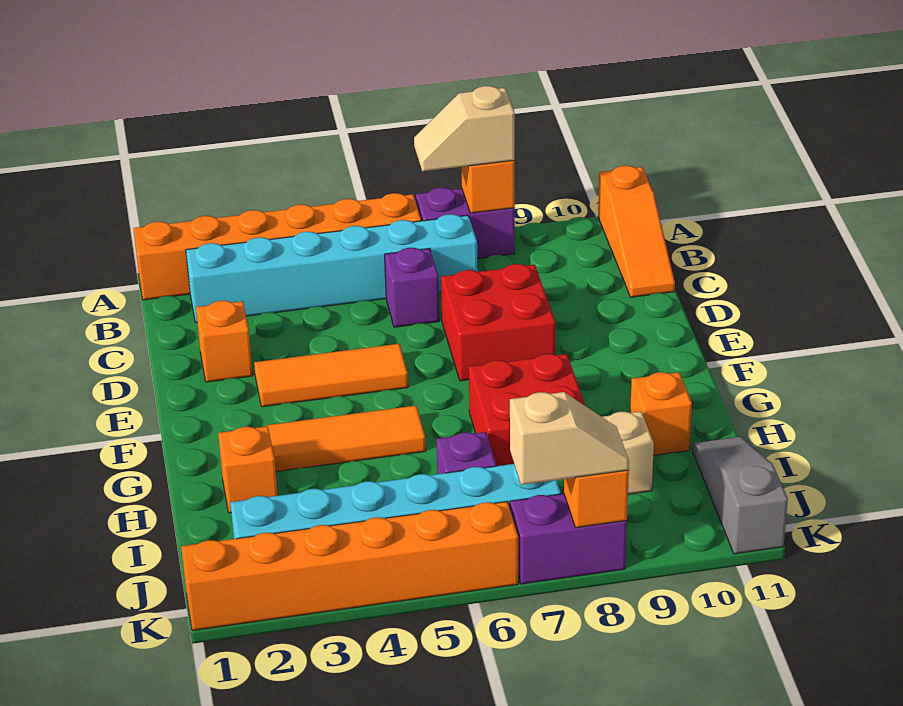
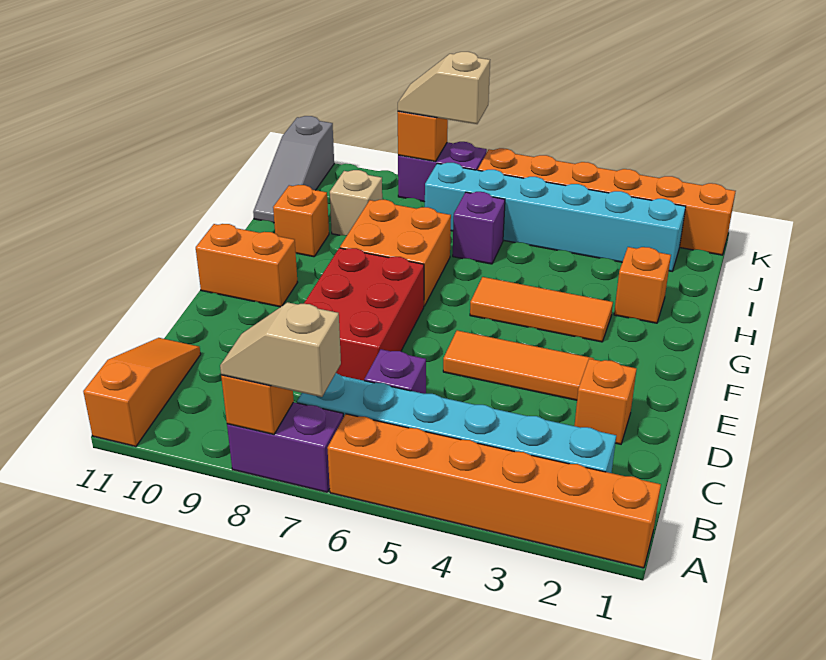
tan 1x2 slope [414,86,515,171] -> tan 1x2 slope turned to [220,302,341,397]
red 2x2 brick [441,264,555,381] -> red 2x3 brick [304,248,424,381]
none -> orange 1x2 brick [196,224,298,307]
red 2x2 brick [469,354,586,466] -> orange 2x2 brick [340,199,451,306]

